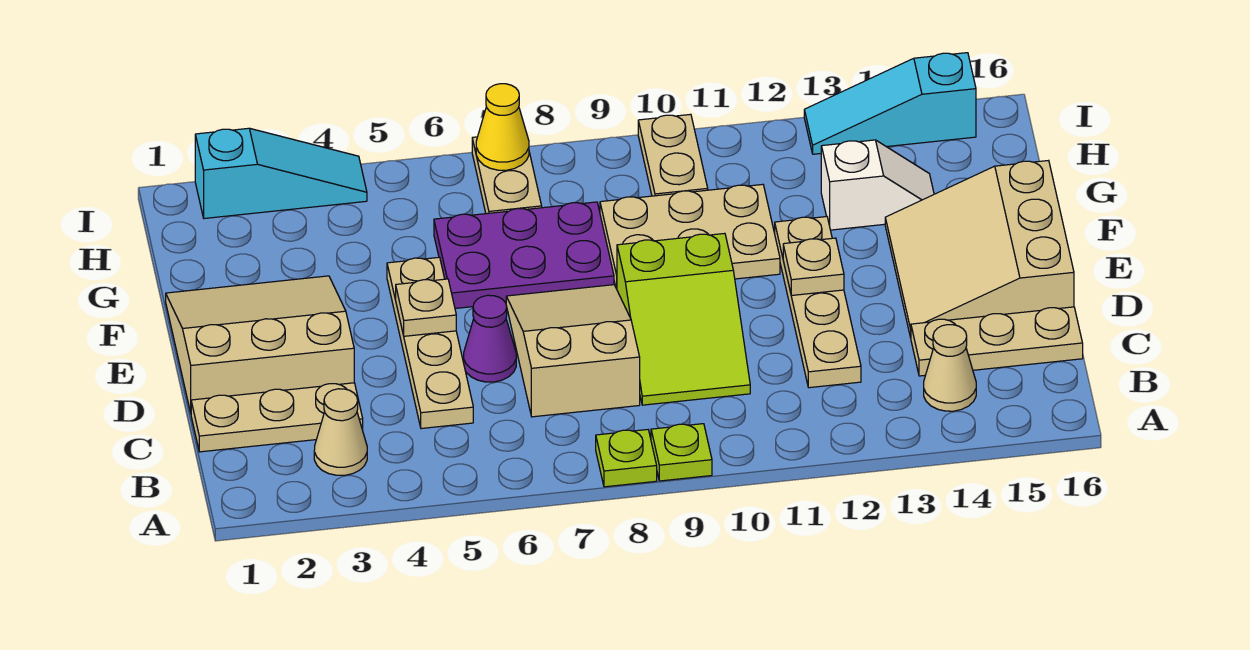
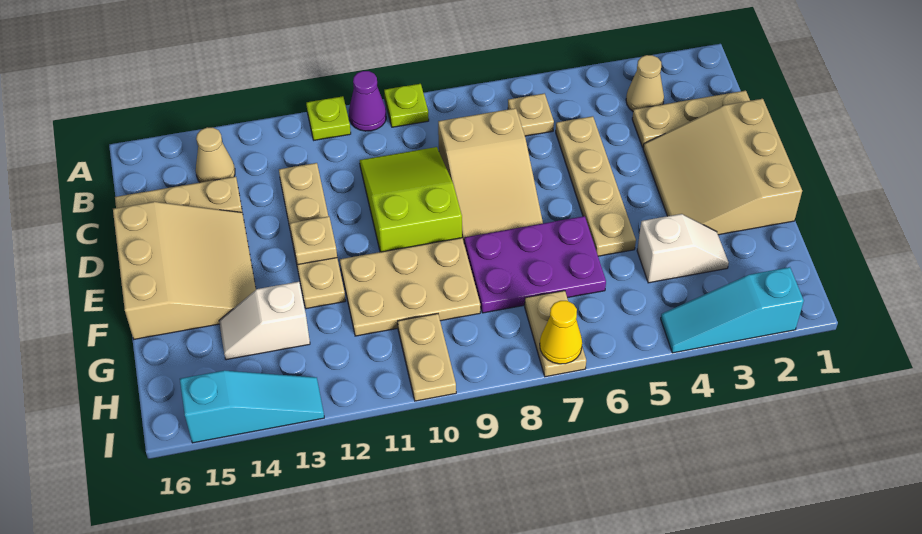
lime 1x1 plate [596,430,657,487] -> lime 1x1 plate moved to [306,96,351,140]
tan 3x3 slope [166,276,354,413] -> tan 3x3 slope turned to [643,99,802,235]
purple 1x1 cone [464,295,516,382] -> purple 1x1 cone moved to [349,71,386,131]
tan 1x1 plate [396,279,456,336] -> tan 1x1 plate moved to [508,93,554,136]
none -> white 1x2 slope [637,214,729,283]

